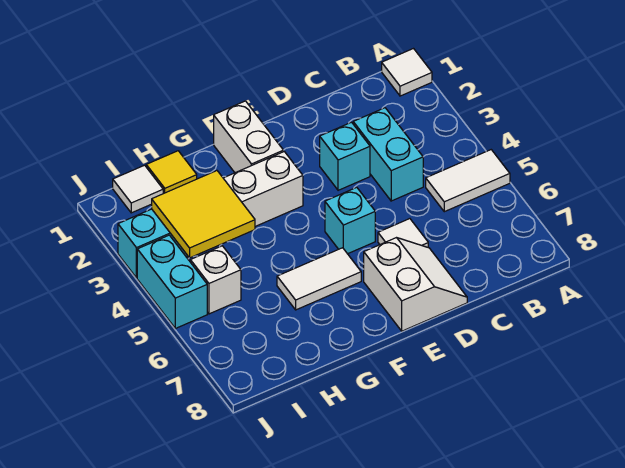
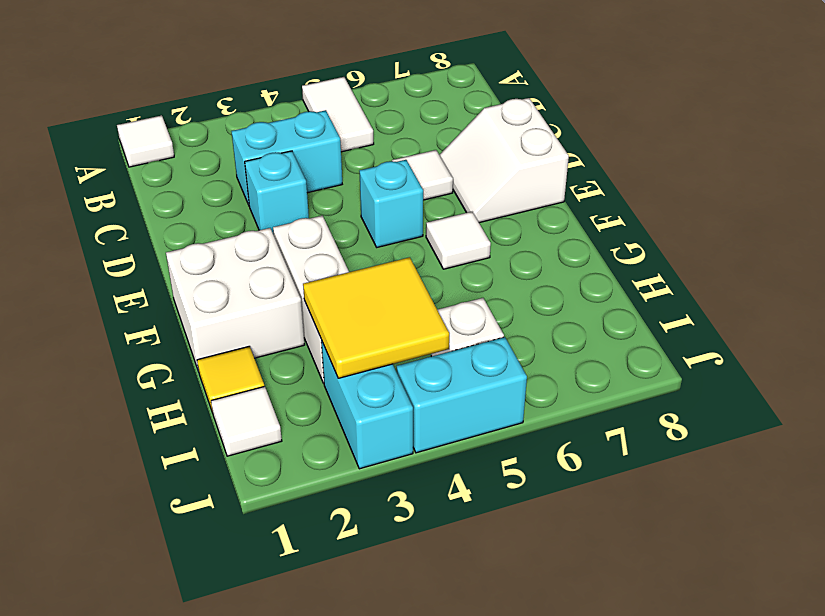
white 2x2 slope [364,238,467,331] -> white 2x2 slope turned to [440,98,569,223]
white 1x2 brick [214,101,283,173] -> white 2x2 brick [166,228,304,372]
white 1x2 tile [277,248,361,310] -> white 1x1 tile [426,212,491,269]

